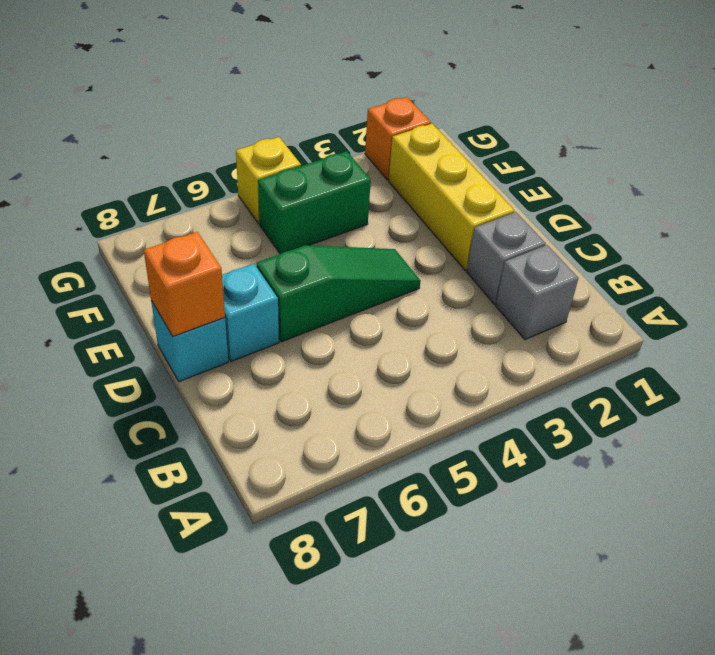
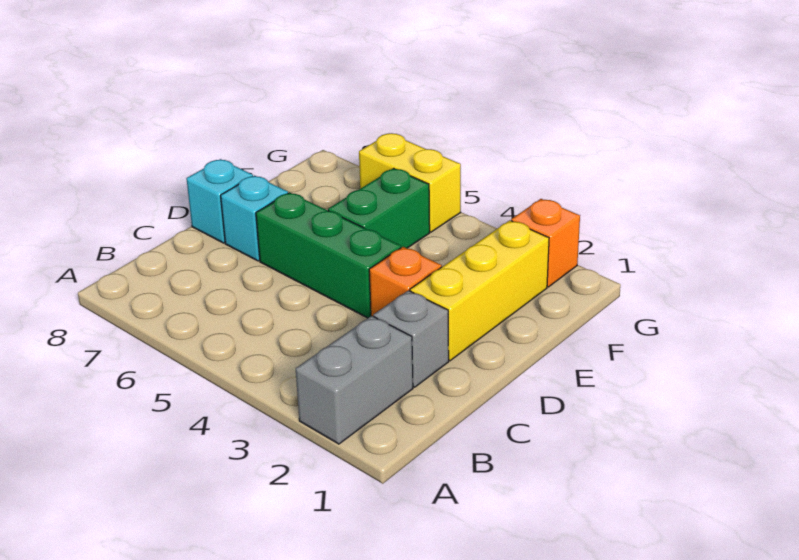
grey 1x1 brick [496,245,579,340] -> grey 1x2 brick [296,316,413,444]
green 1x3 slope [257,245,421,342] -> green 1x3 brick [256,193,401,318]
orange 1x1 brick [144,232,225,336] -> orange 1x1 brick moved to [369,247,442,316]
green 1x2 brick [258,151,371,254] -> green 1x2 brick turned to [328,168,430,248]
yellow 1x1 brick [236,137,301,224] -> yellow 1x2 brick [359,133,461,232]

